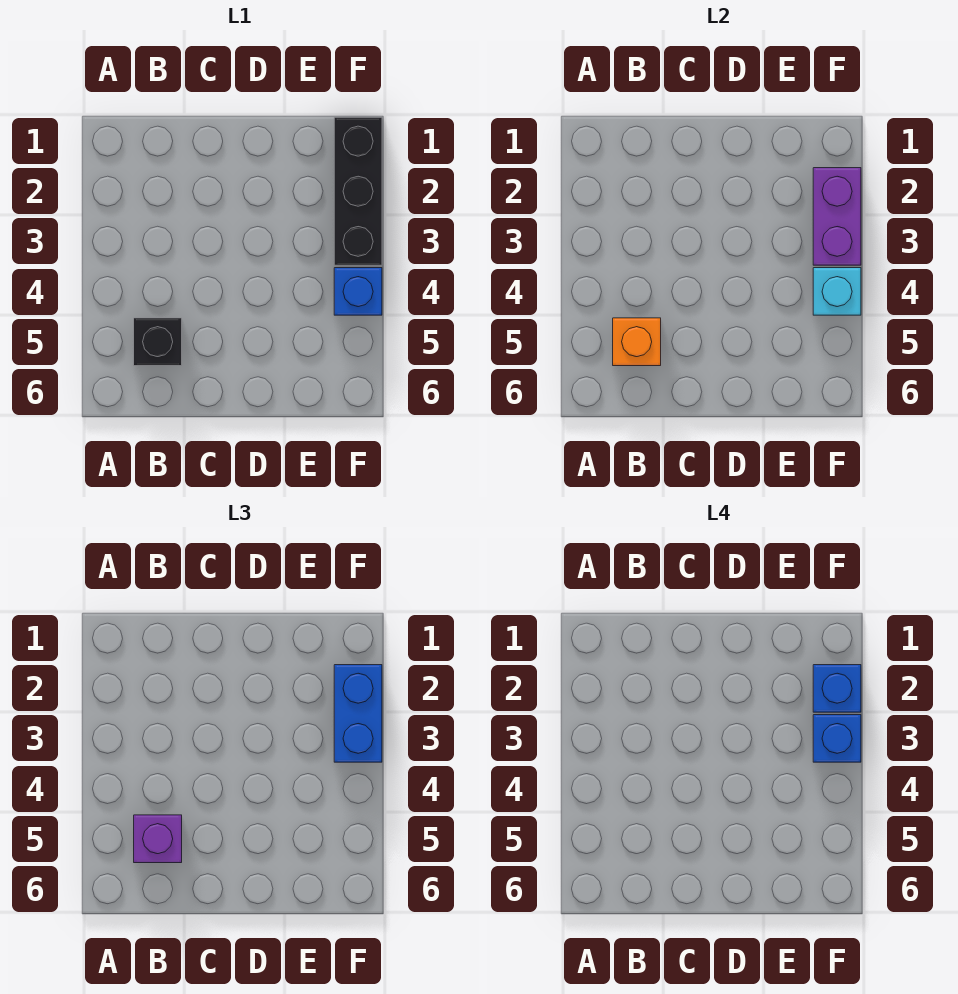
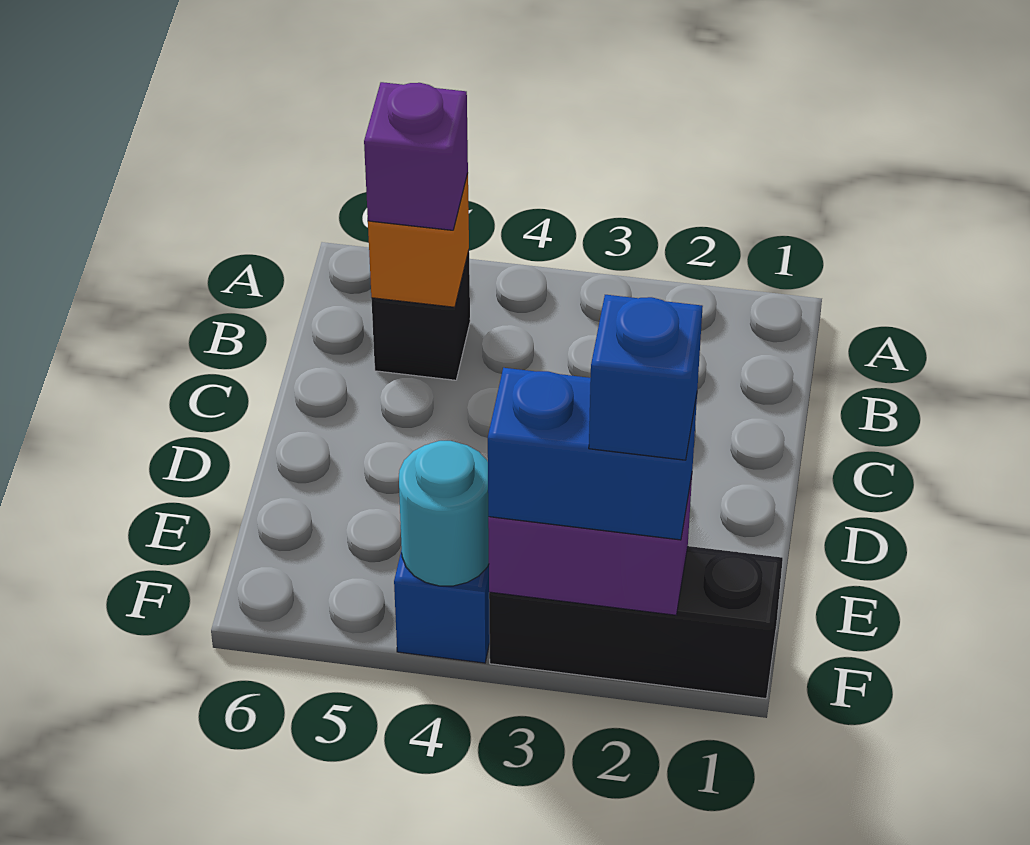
blue 1x1 brick [813,715,861,762] -> none
cyan 1x1 brick [813,268,861,315] -> cyan 1x1 round brick [399,441,489,586]

